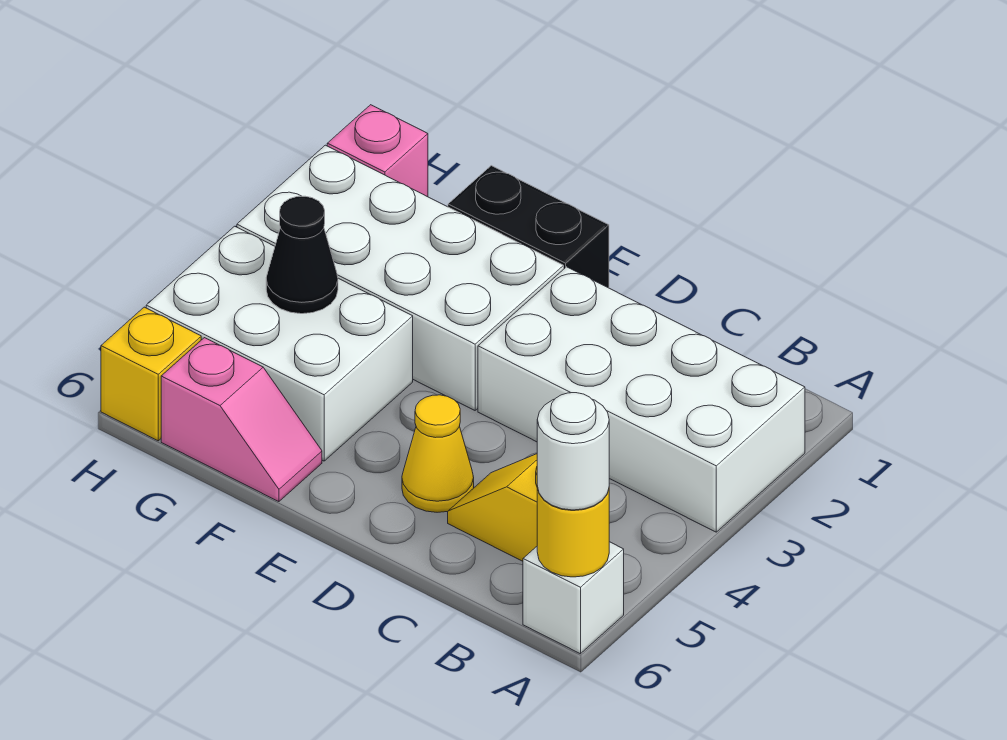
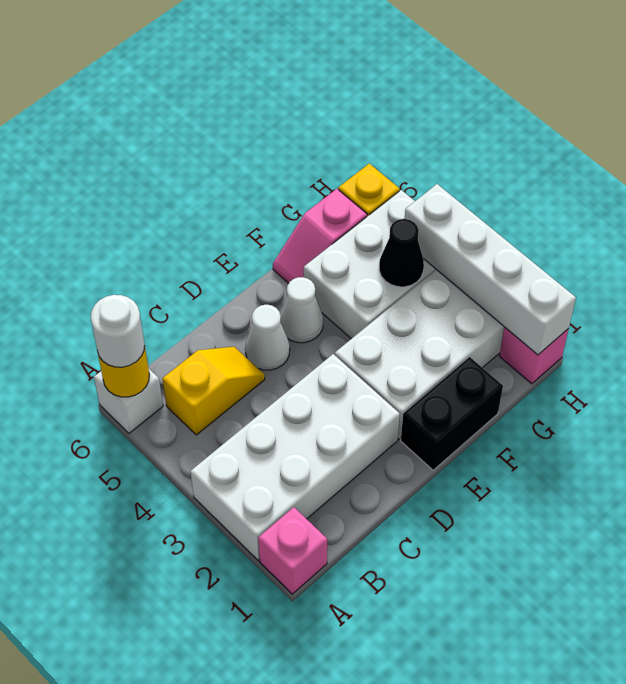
none -> pink 1x1 brick [258,507,327,594]
yellow 1x1 cone [402,395,474,512] -> white 1x1 cone [245,305,290,370]
none -> white 1x1 cone [280,277,323,343]
none -> white 1x4 brick [405,184,576,355]

